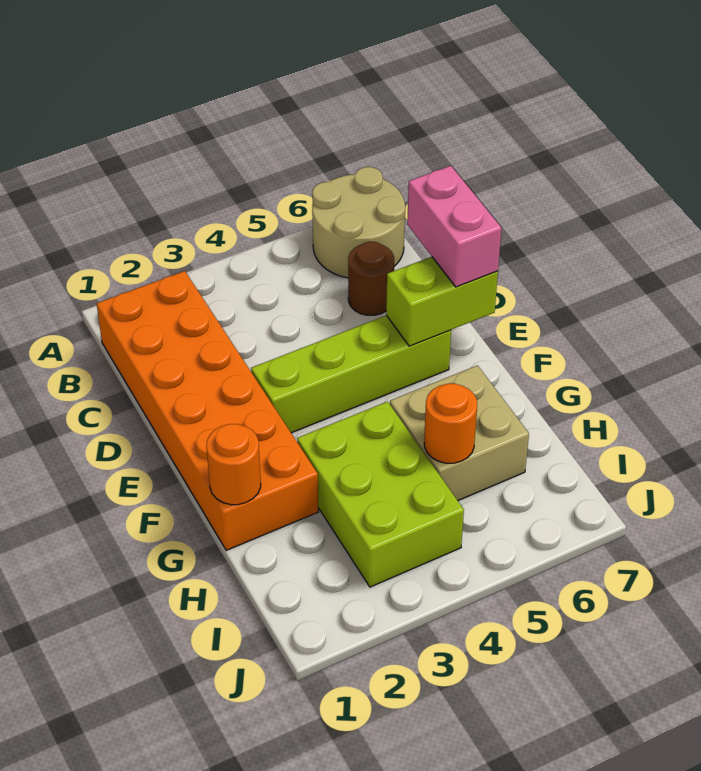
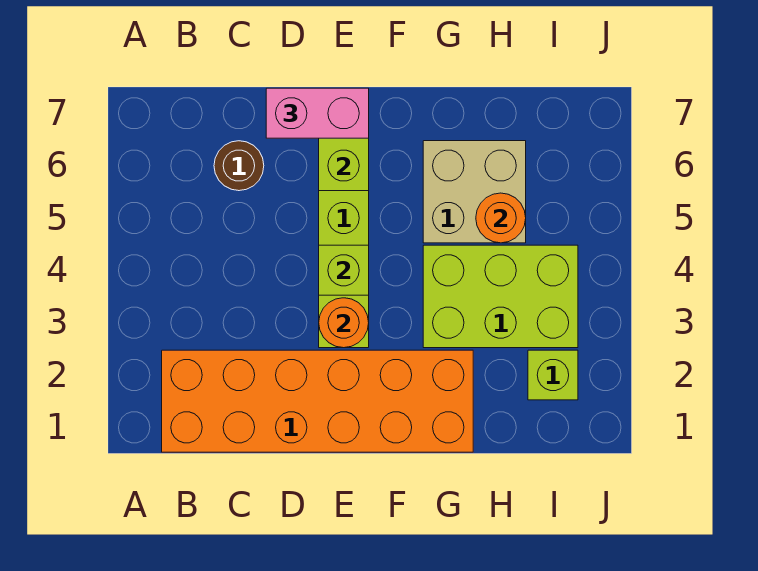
tan 2x2 round brick [312,167,406,278] -> none
none -> lime 1x1 brick [319,245,369,295]
orange 1x1 round brick [206,424,261,505] -> orange 1x1 round brick moved to [319,298,369,348]
none -> lime 1x1 brick [528,350,578,400]

